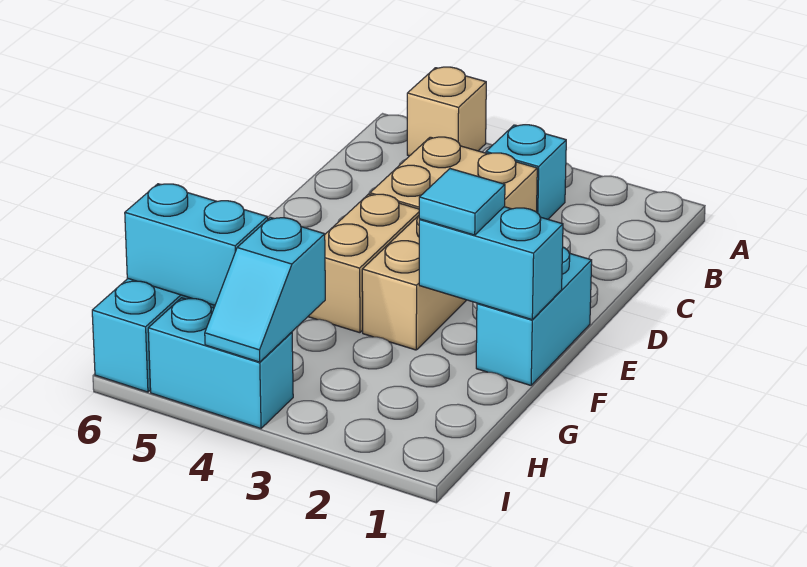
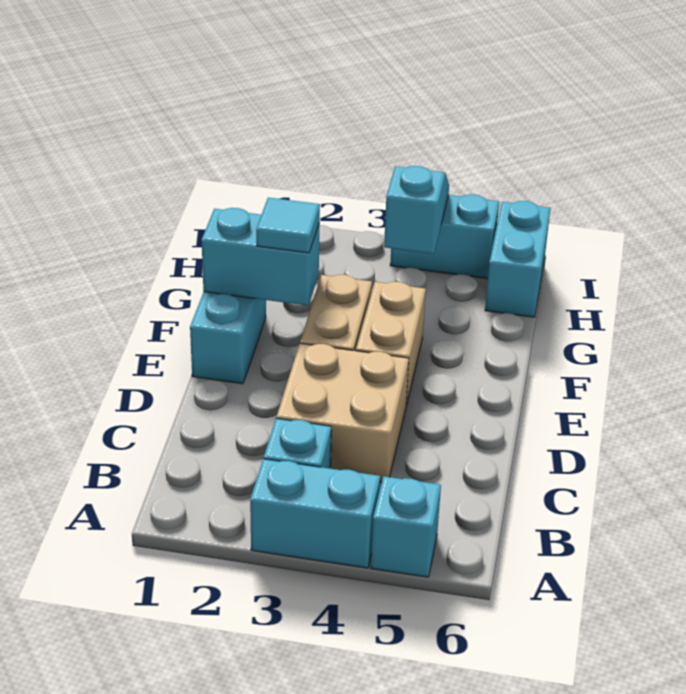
tan 1x1 brick [407,67,486,156] -> cyan 1x1 brick [371,476,441,577]
cyan 1x2 brick [125,184,268,305] -> cyan 1x2 brick moved to [250,459,380,568]

